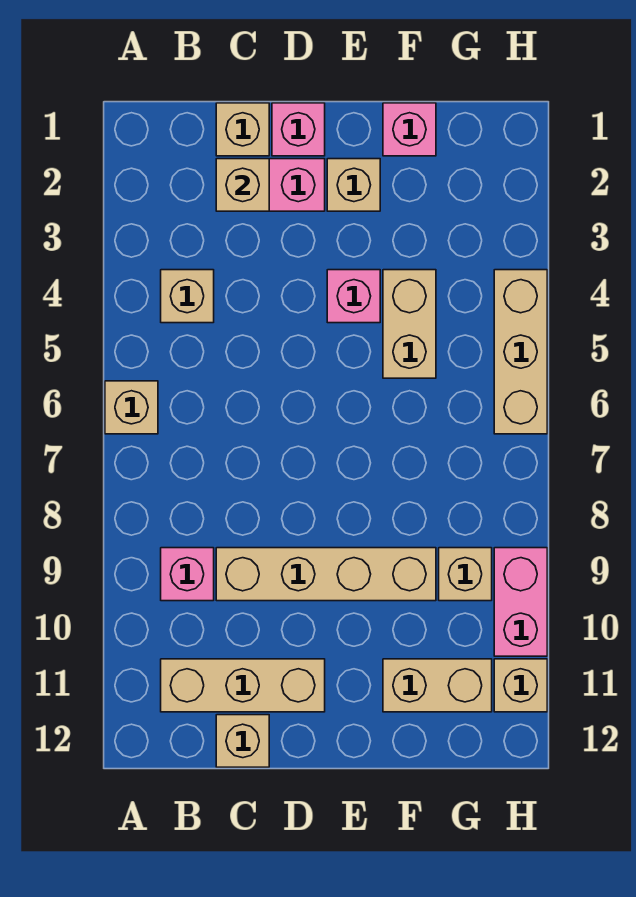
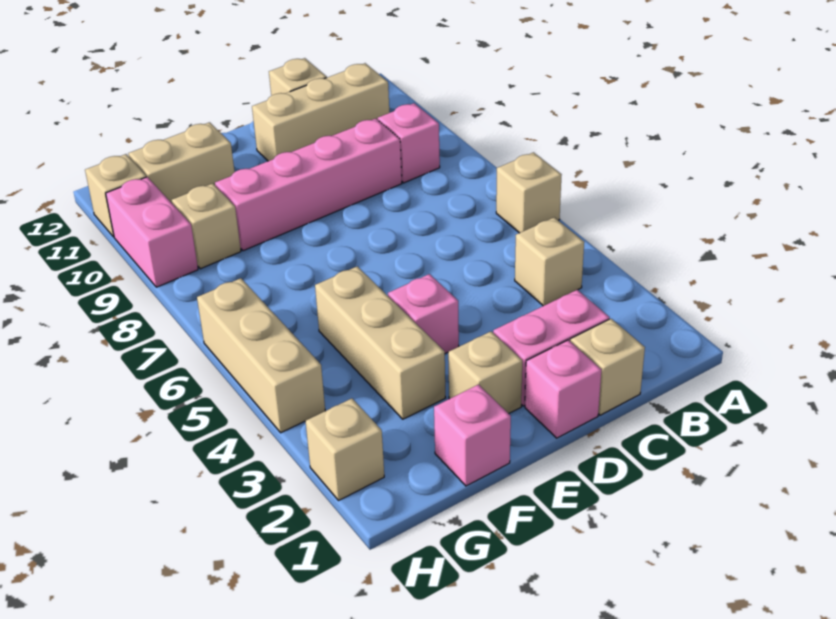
tan 1x1 brick [216,159,269,211] -> tan 1x1 brick moved to [306,398,384,501]
tan 1x4 brick [216,548,436,601] -> pink 1x4 brick [215,118,402,251]
tan 1x2 brick [383,270,436,378] -> tan 1x3 brick [315,266,446,419]

